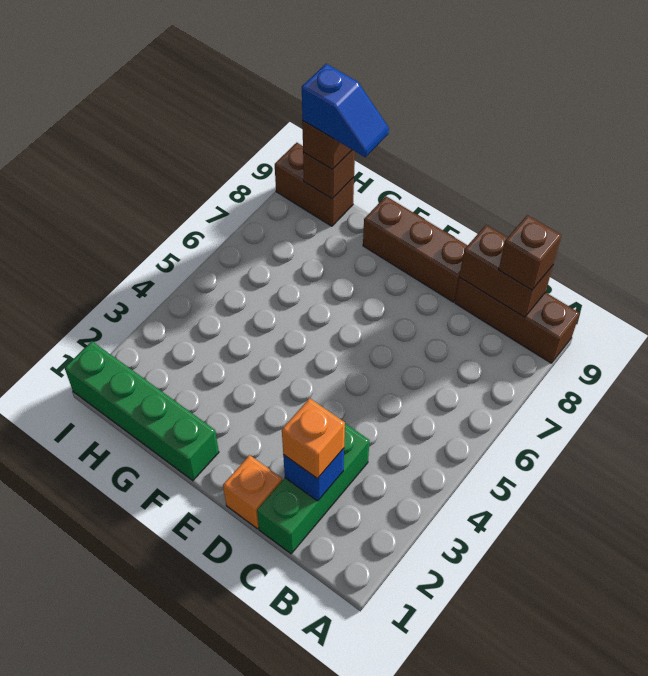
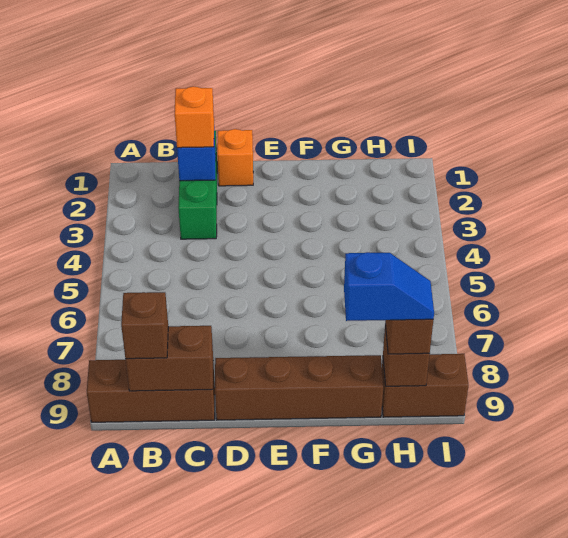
brown 1x3 brick [363,196,468,302] -> brown 1x4 brick [215,355,383,420]
green 1x4 brick [65,341,219,481] -> none
blue 1x2 slope [302,64,389,157] -> blue 1x2 slope turned to [344,252,434,321]

